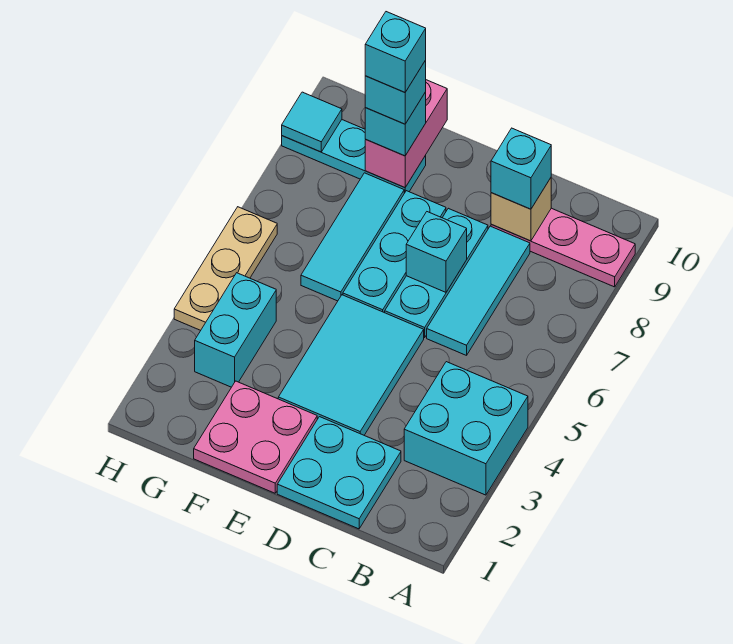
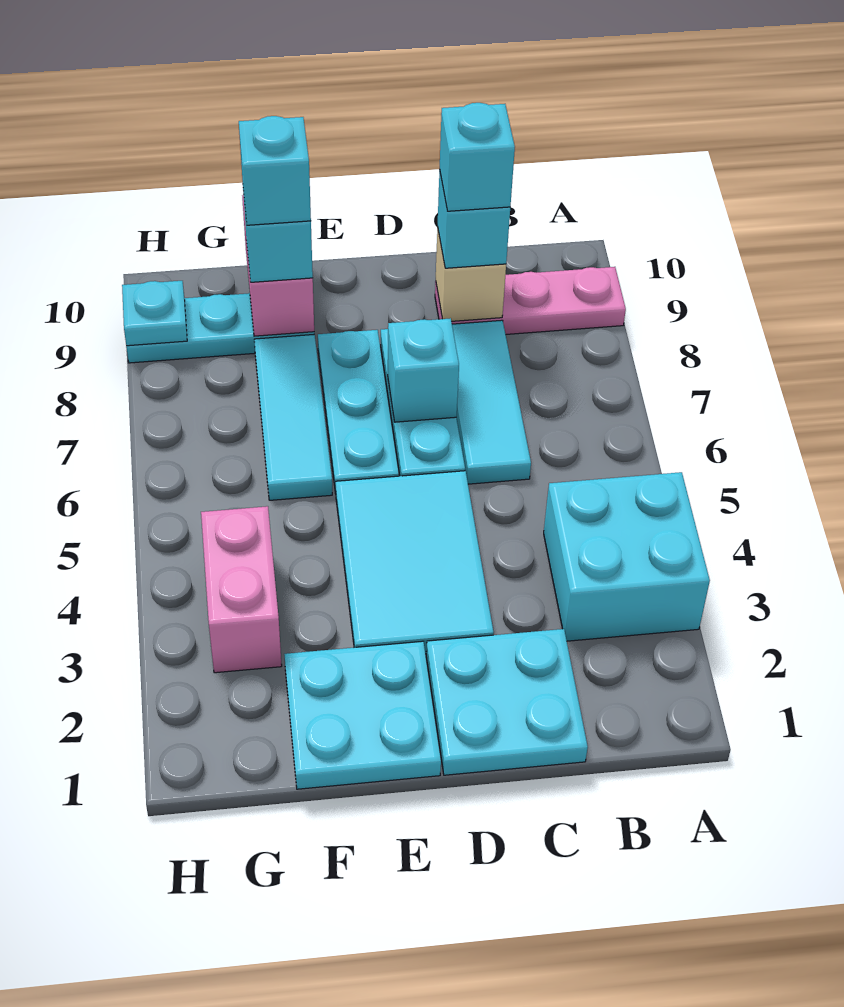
pink 2x2 plate [194,381,317,493] -> cyan 2x2 plate [284,641,441,789]
cyan 1x1 brick [365,12,426,92] -> cyan 1x1 brick moved to [440,103,515,211]
cyan 1x2 brick [195,273,276,387] -> pink 1x2 brick [201,506,282,673]
tan 1x3 plate [174,207,277,330] -> none
cyan 1x1 tile [282,92,342,152] -> cyan 1x1 plate [122,281,187,346]

